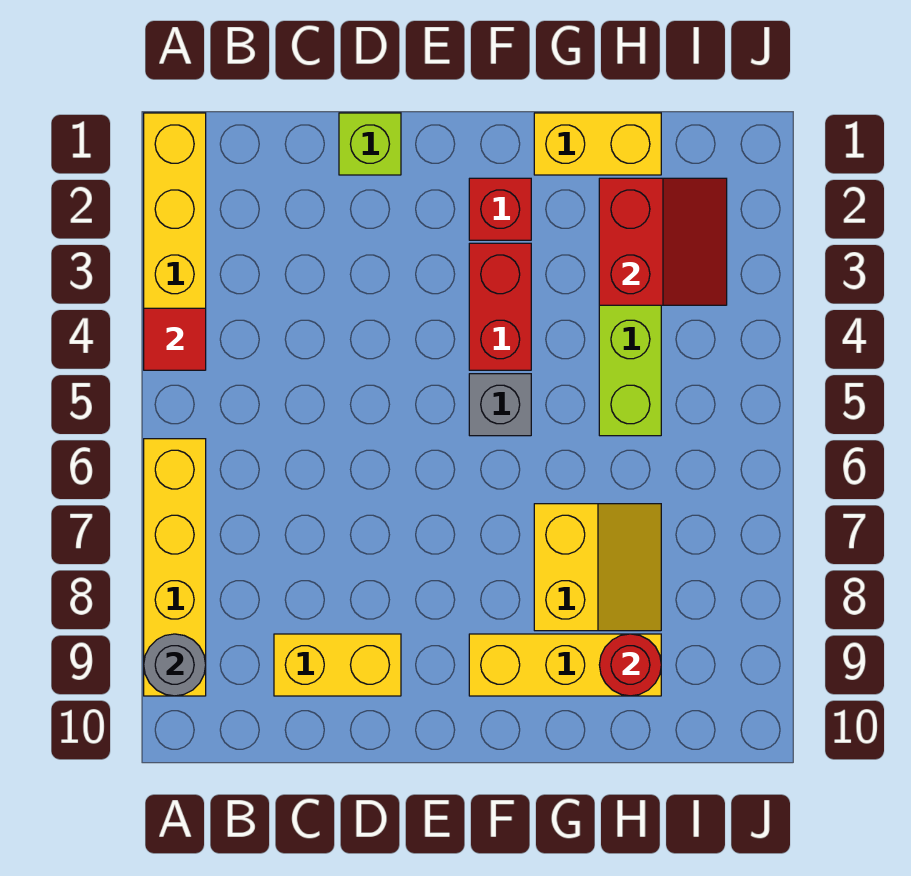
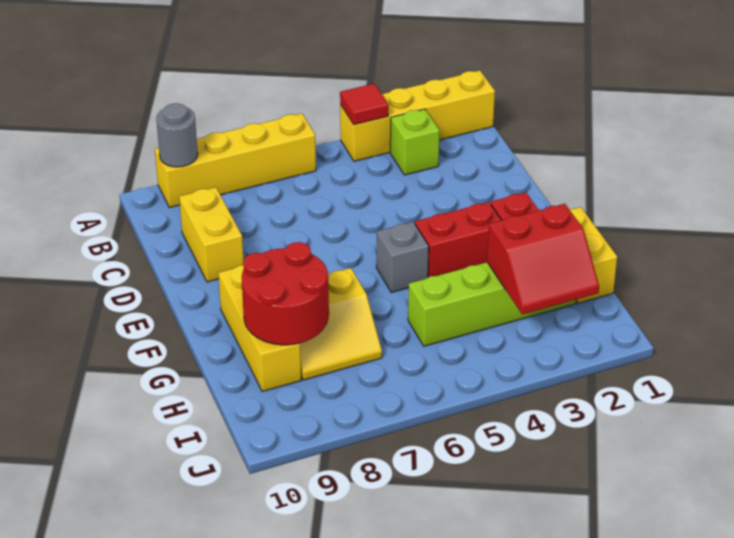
lime 1x1 brick [339,113,401,175] -> lime 1x1 brick moved to [390,109,440,175]
red 1x1 round brick [599,634,661,696] -> red 2x2 round brick [242,242,329,345]

